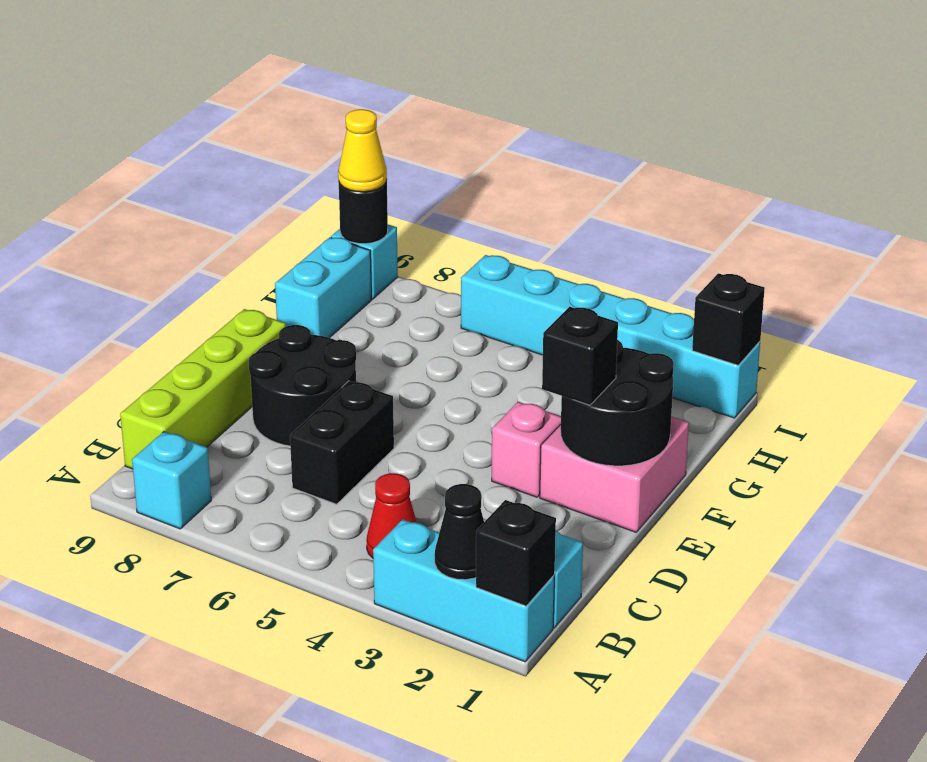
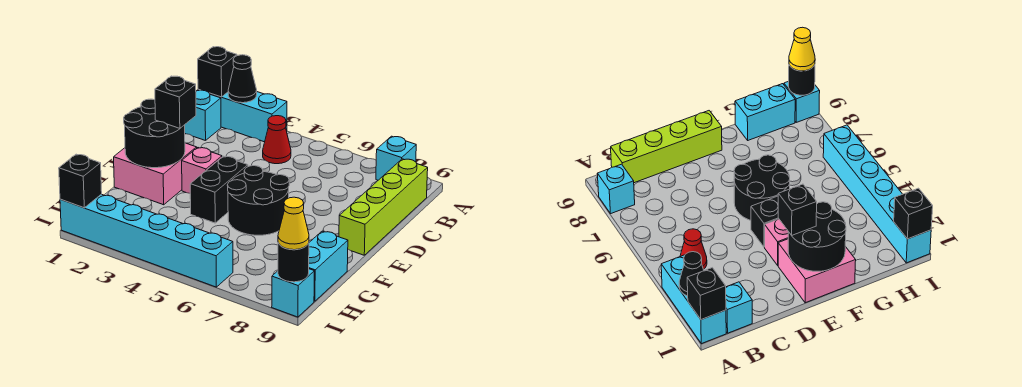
black 1x2 brick [290,381,394,504] -> black 1x2 brick moved to [190,156,248,223]
black 2x2 round brick [249,325,356,446] -> black 2x2 round brick moved to [227,166,289,235]

